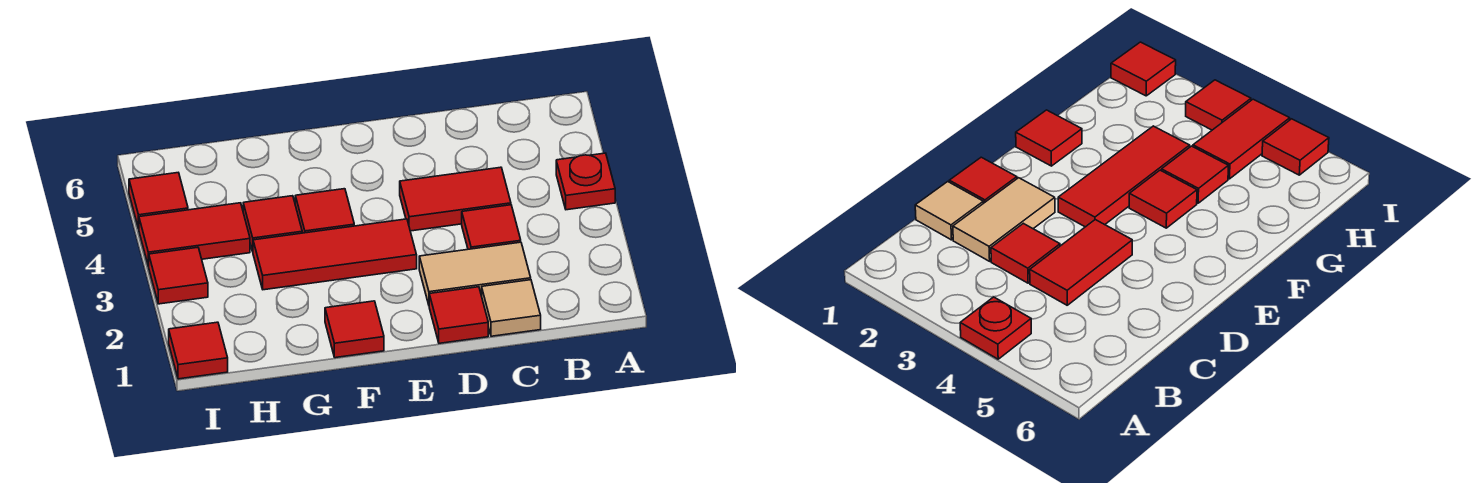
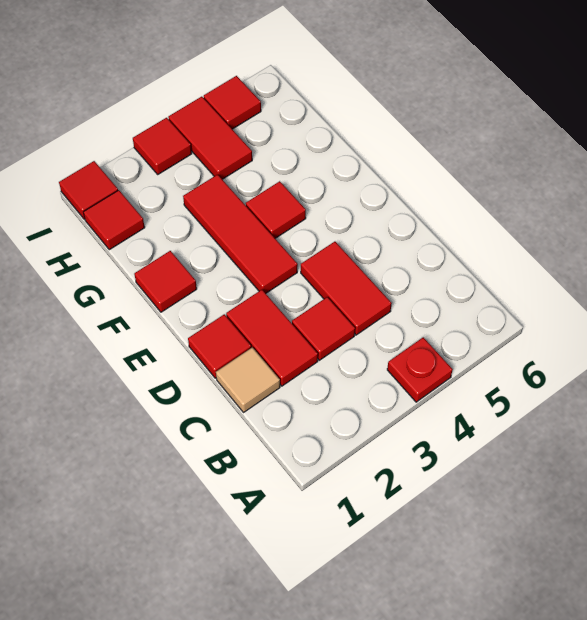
tan 1x2 tile [419,242,531,305] -> red 1x2 tile [226,290,318,386]
red 1x1 tile [243,196,302,251] -> red 1x1 tile moved to [84,190,145,250]

